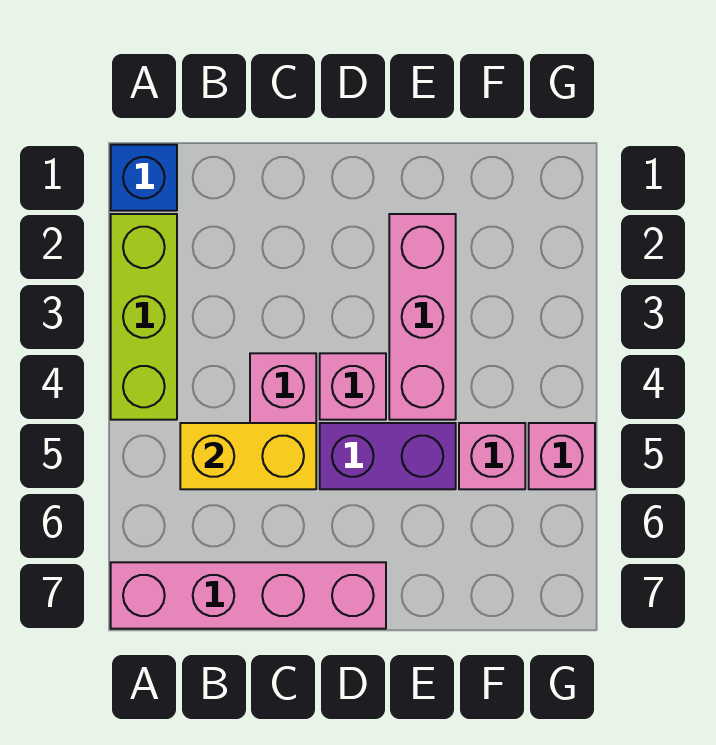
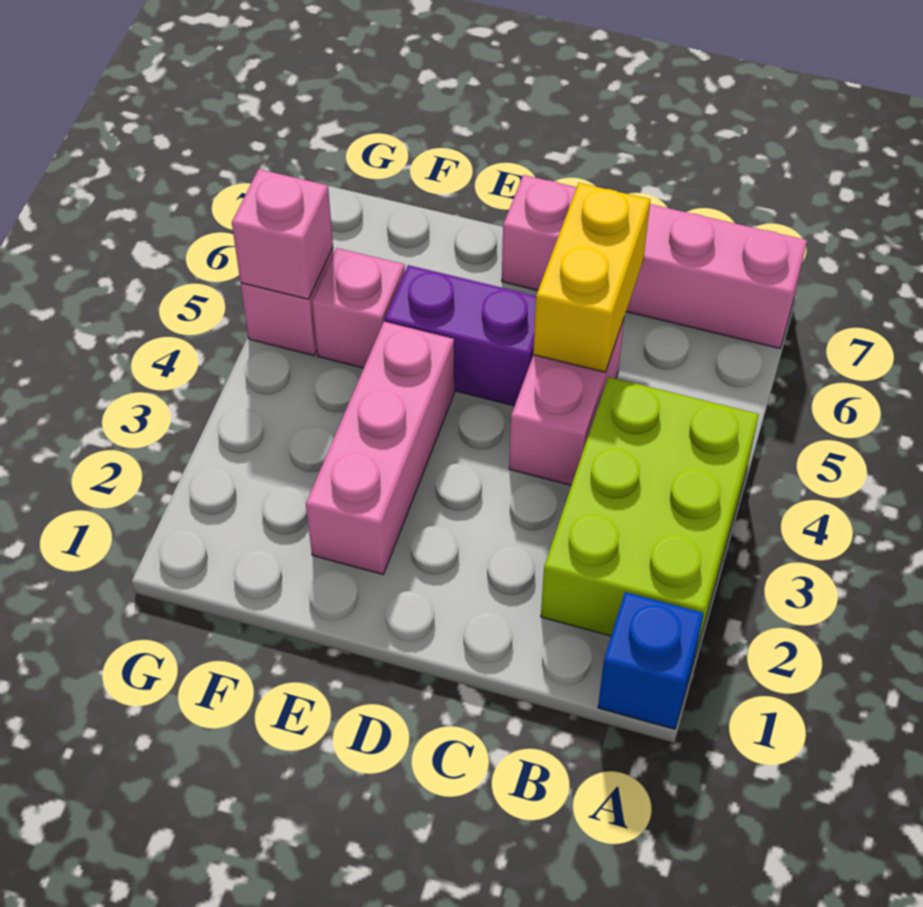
lime 1x3 brick [111,214,177,420] -> lime 2x3 brick [541,377,759,656]
yellow 1x2 brick [180,423,316,489] -> yellow 1x2 brick turned to [533,183,650,372]
pink 1x1 brick [320,353,386,420] -> pink 1x1 brick moved to [232,169,333,299]

